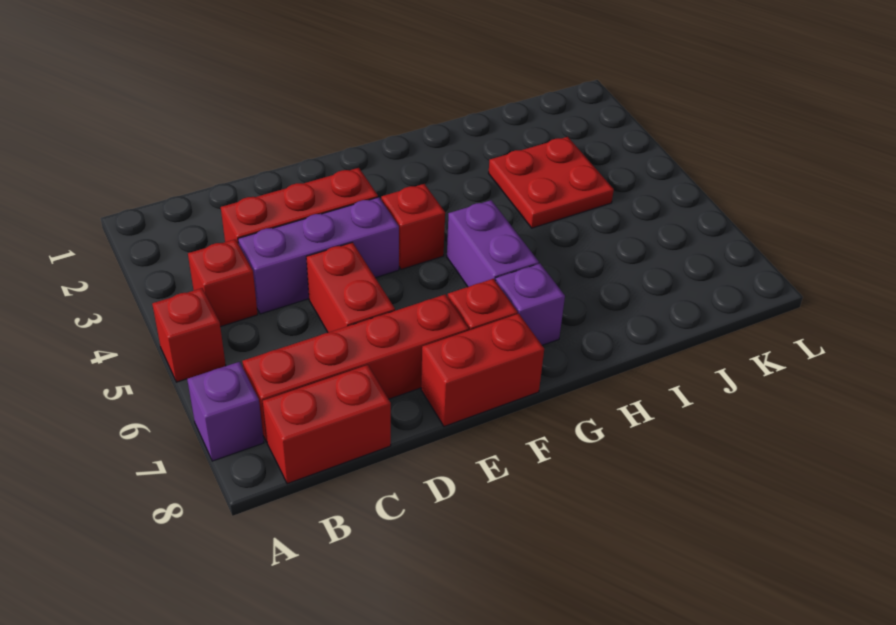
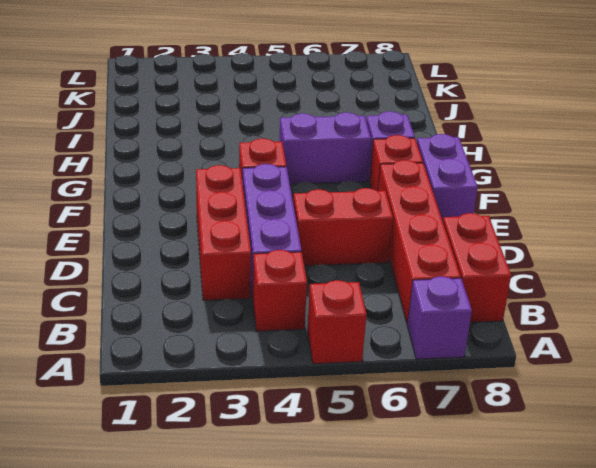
red 1x2 brick [421,314,544,427] -> purple 1x2 brick [417,134,478,221]
red 2x2 plate [489,137,614,228] -> none

